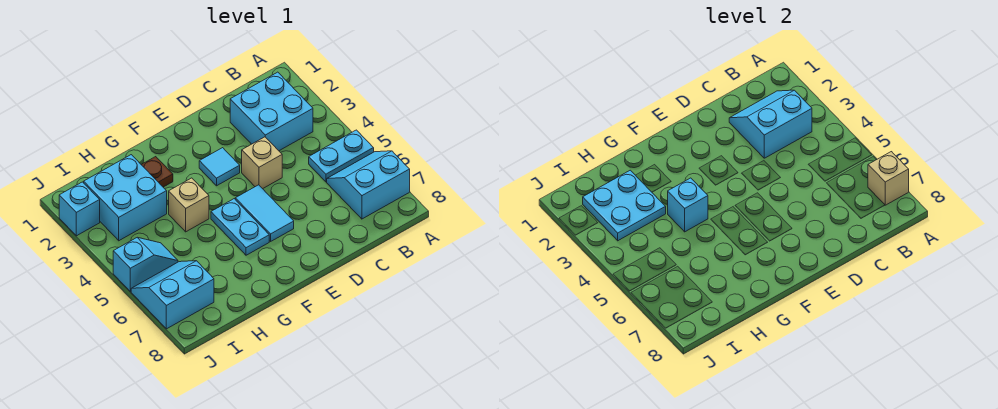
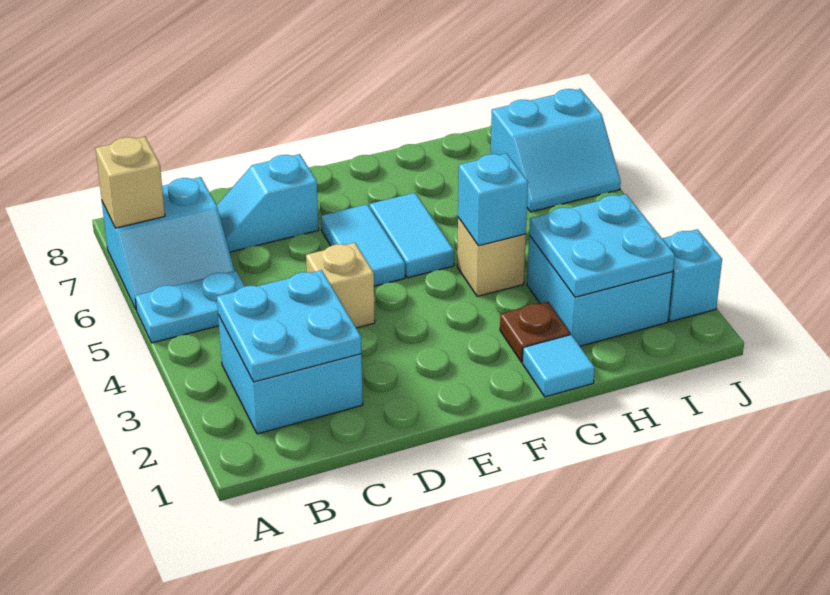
cyan 2x2 slope [729,90,812,158] -> cyan 2x2 plate [217,270,362,382]
cyan 1x1 tile [199,148,240,186] -> cyan 1x1 tile moved to [522,335,595,397]
cyan 1x2 plate [211,199,269,255] -> cyan 1x2 tile [370,193,454,278]
cyan 1x2 slope [113,238,178,292] -> cyan 1x2 slope moved to [217,154,319,252]

